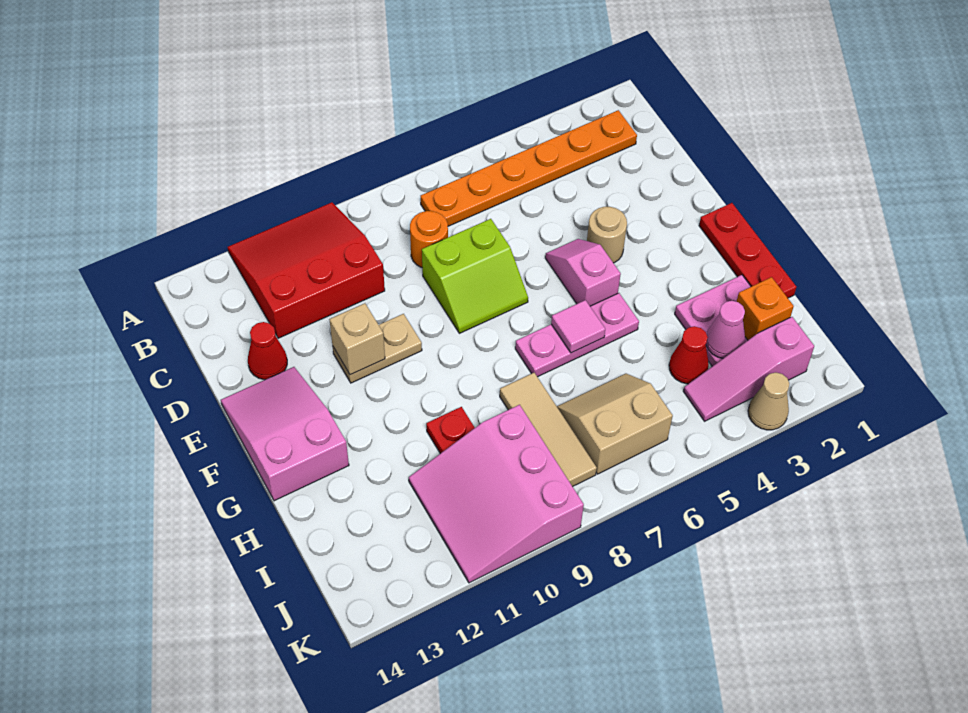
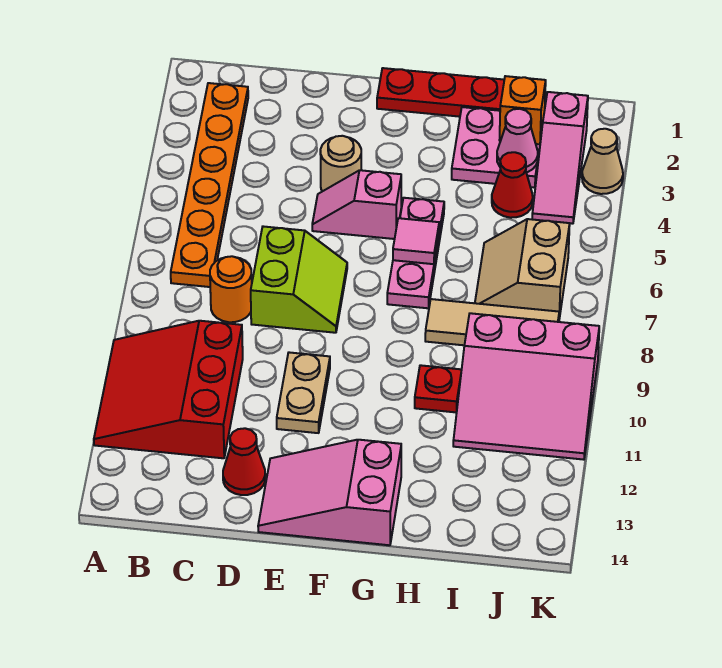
tan 1x1 brick [329,303,385,375] -> none

